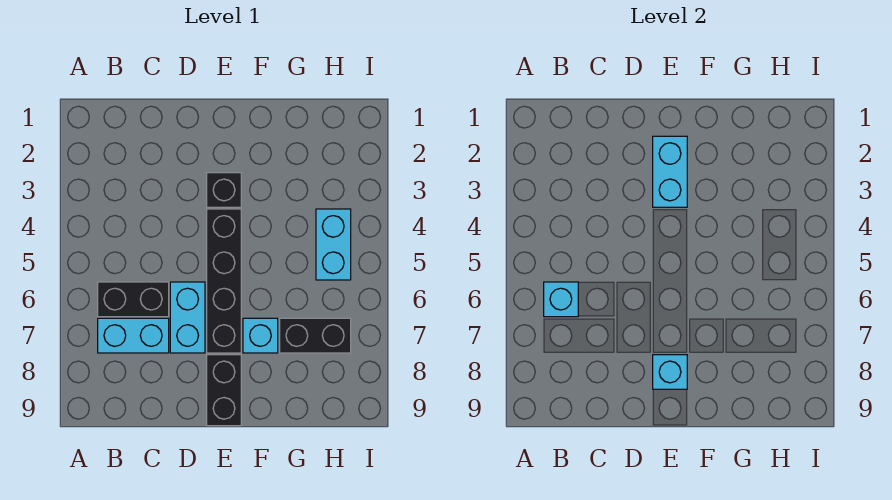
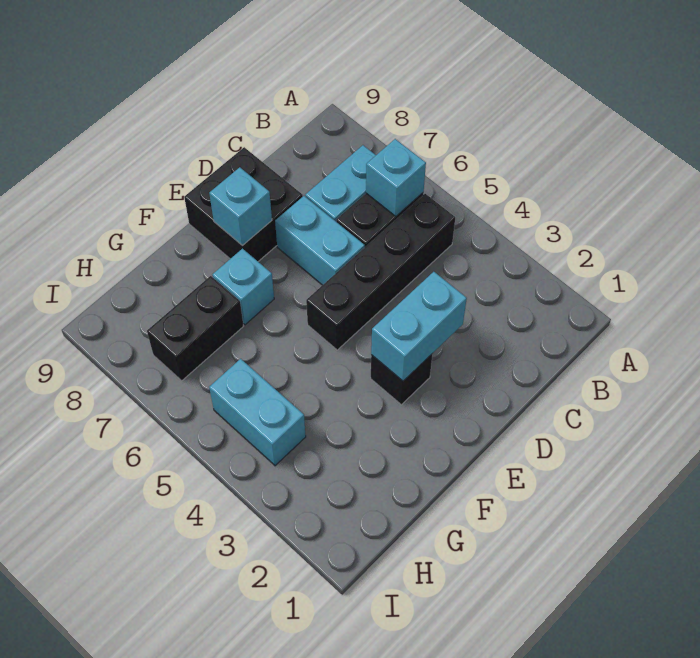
cyan 1x2 brick [653,136,687,207] -> cyan 1x2 brick turned to [371,272,467,381]
black 1x4 brick [207,209,241,353] -> black 1x4 brick turned to [306,194,455,350]
black 1x2 brick [207,355,241,426] -> black 2x2 brick [184,147,303,261]

